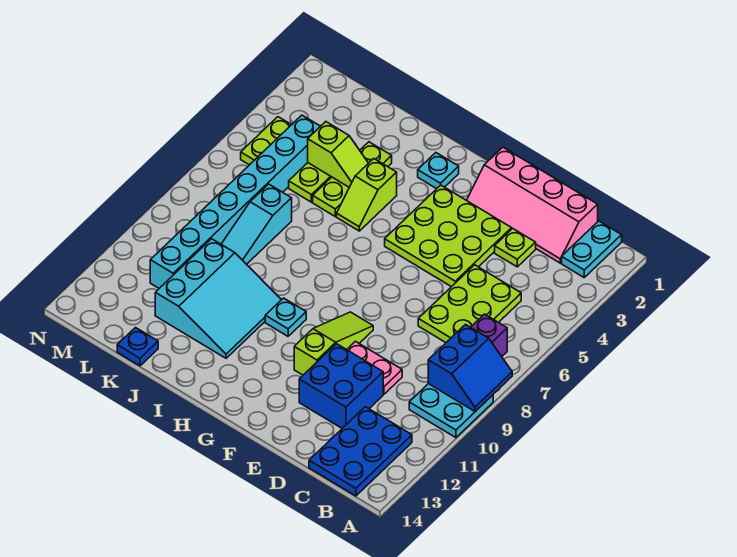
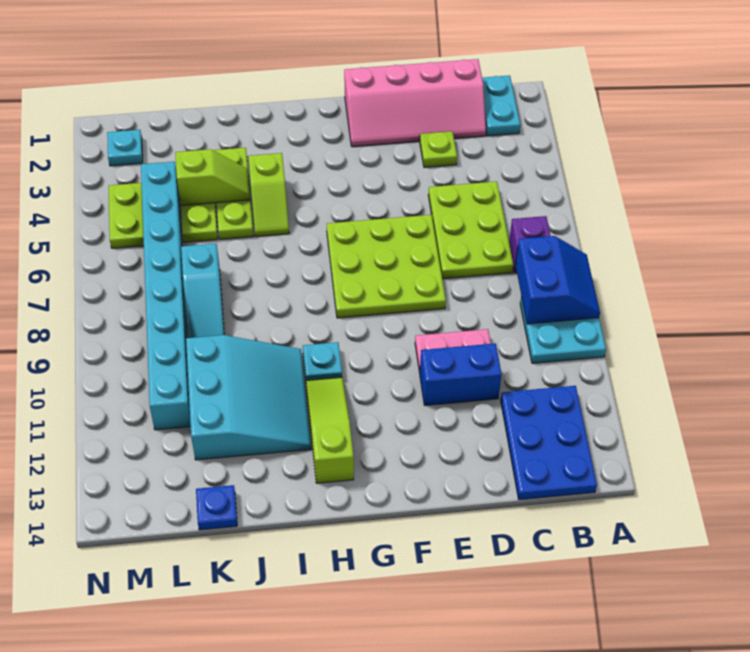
blue 2x2 brick [299,344,383,428] -> blue 1x2 brick [420,343,502,405]
lime 3x3 plate [385,185,512,287] -> lime 3x3 plate moved to [327,215,446,318]
lime 1x3 slope [294,312,373,375] -> lime 1x3 slope moved to [306,377,354,483]
cyan 1x1 plate [418,153,459,189] -> cyan 1x1 plate moved to [107,130,143,166]

